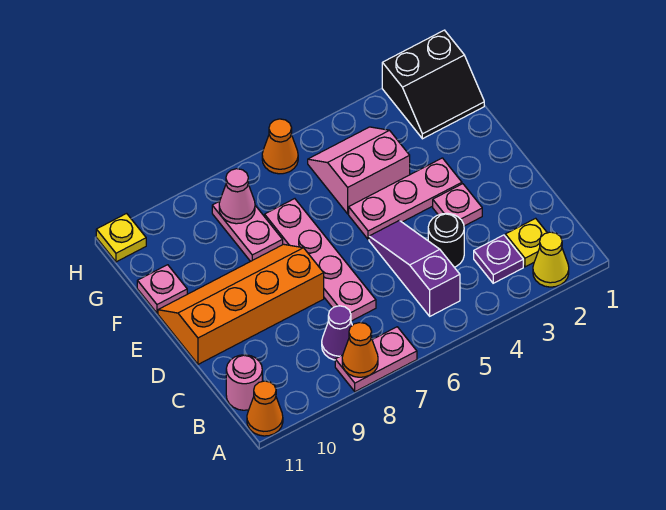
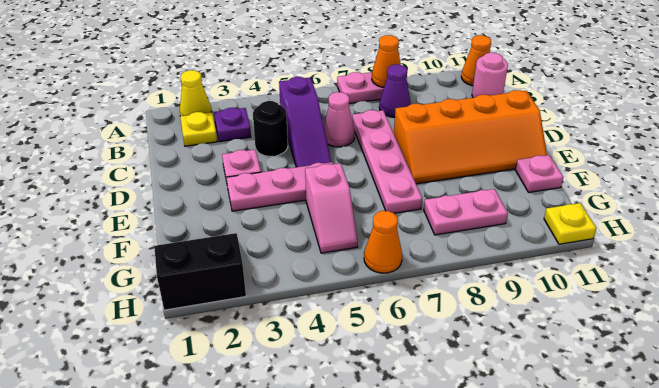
pink 2x2 slope [308,127,410,214] -> pink 1x2 slope [305,163,358,253]
pink 1x2 plate [212,201,283,261] -> pink 1x2 plate turned to [424,189,508,235]
pink 1x1 cone [219,169,255,224] -> pink 1x1 cone moved to [324,92,355,147]

